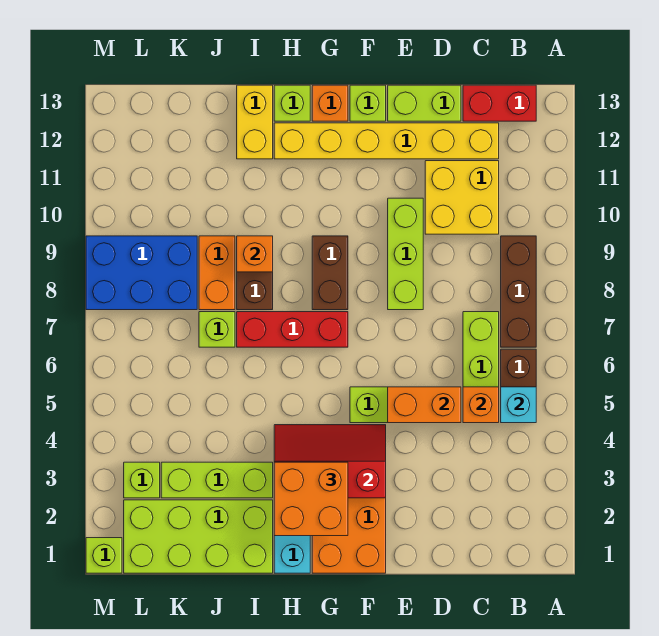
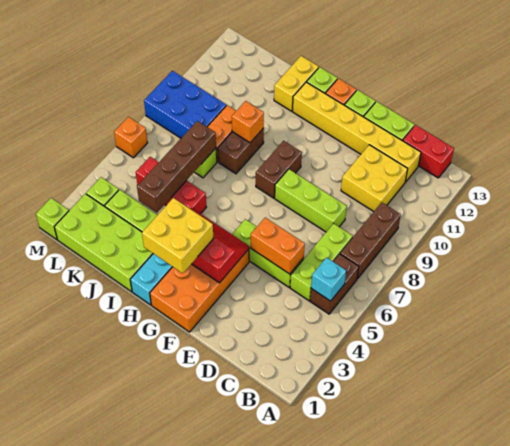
orange 1x1 brick [463,387,499,423] -> orange 1x1 brick moved to [114,117,147,158]
lime 1x3 brick [388,198,423,310] -> lime 1x3 brick turned to [275,169,347,232]
orange 2x2 brick [274,462,348,536] -> yellow 2x2 brick [142,198,214,273]
red 1x3 brick [237,312,348,347] -> red 1x3 brick moved to [136,157,206,214]
none -> brown 1x4 brick [137,121,216,213]

